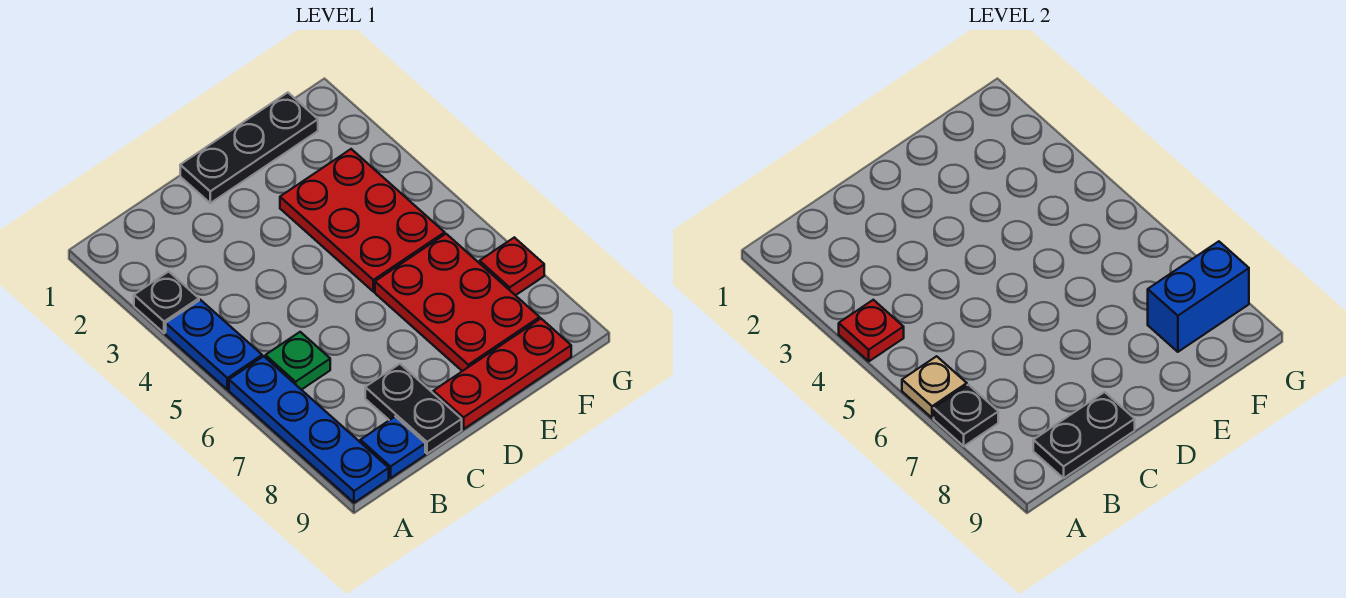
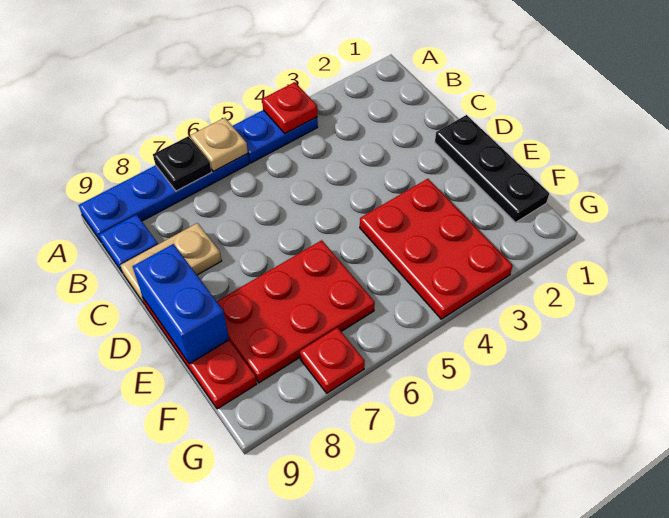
black 1x1 plate [134,272,199,333] -> none
green 1x1 plate [265,332,330,390] -> none
black 1x2 plate [1033,392,1135,478] -> none
black 1x2 plate [365,364,462,454] -> tan 1x2 plate [120,223,222,305]
red 2x3 plate [280,149,445,292] -> red 2x3 plate turned to [360,179,513,319]
blue 1x2 brick [1148,241,1249,352] -> blue 1x2 brick moved to [133,244,229,364]

